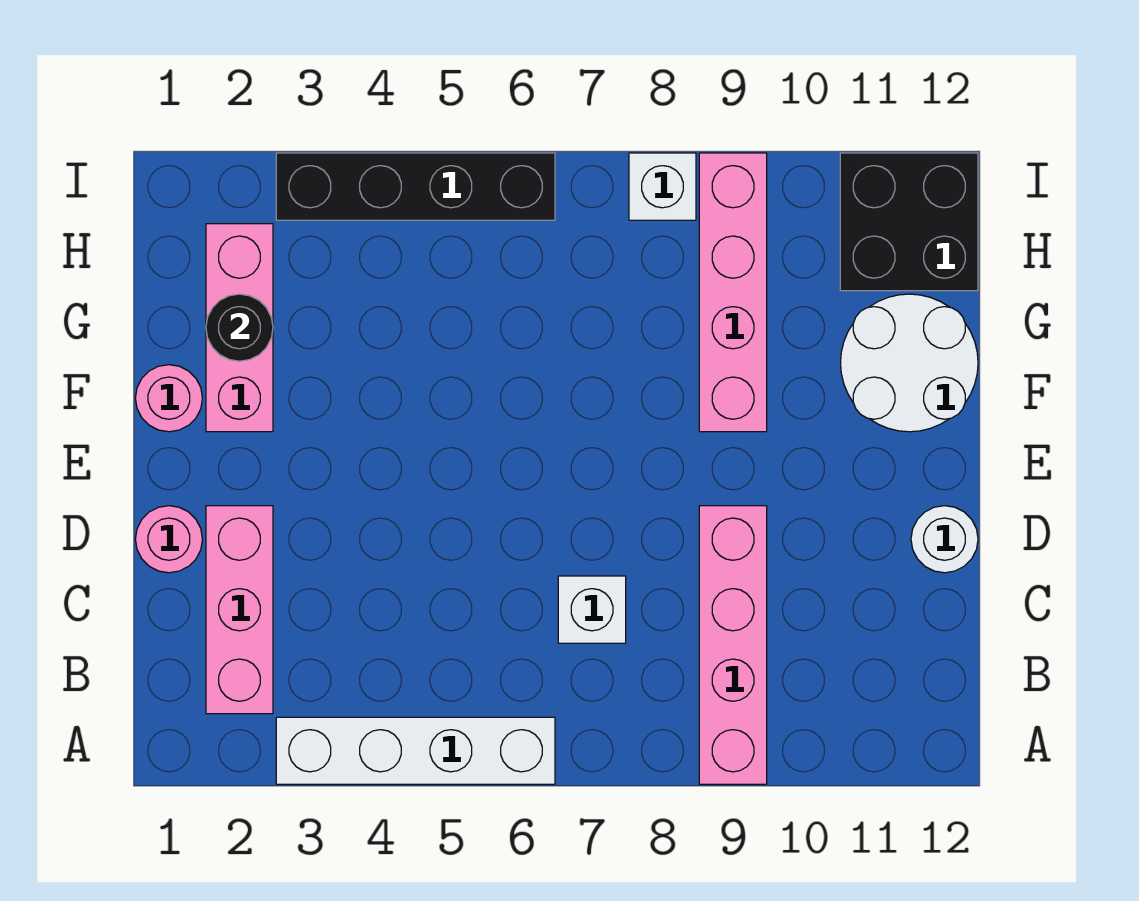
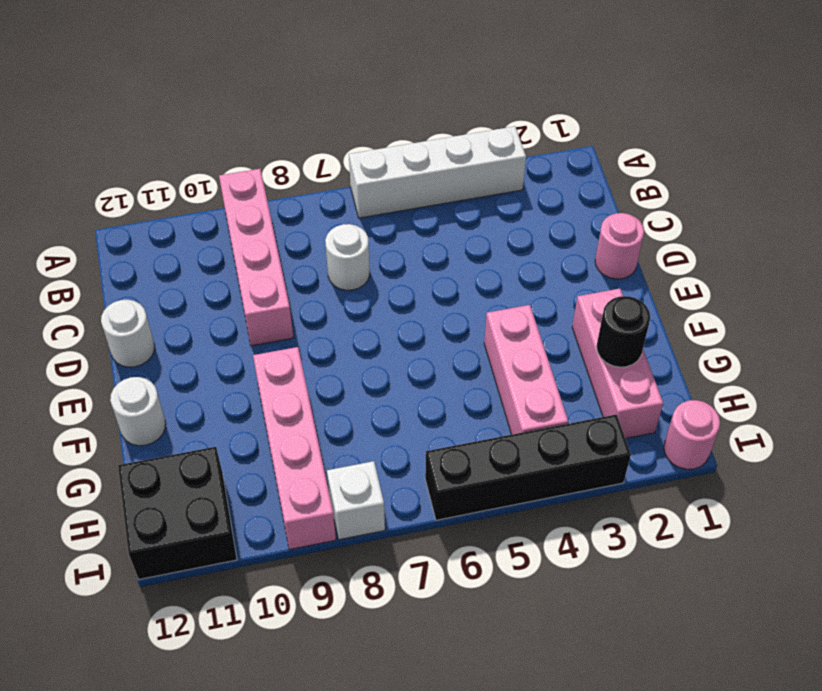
pink 1x3 brick [206,506,273,714] -> pink 1x3 brick moved to [484,305,568,435]
white 1x1 brick [558,576,626,643] -> white 1x1 round brick [325,224,370,290]
pink 1x1 round brick [135,365,202,432] -> pink 1x1 round brick moved to [664,400,720,469]
white 2x2 round brick [841,294,978,432] -> white 1x1 round brick [110,377,166,446]

